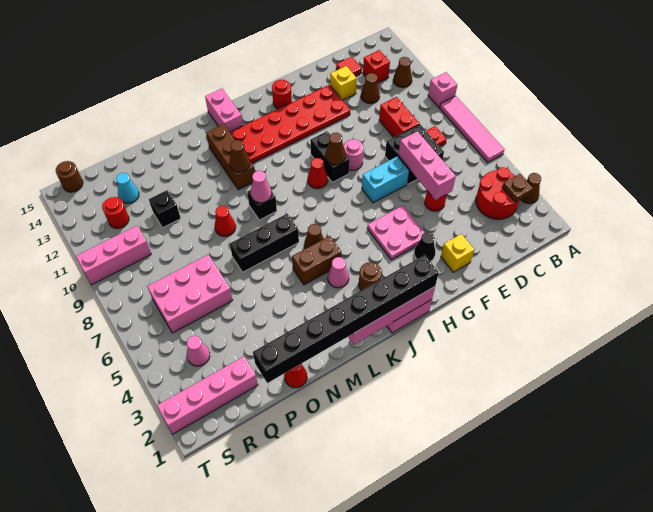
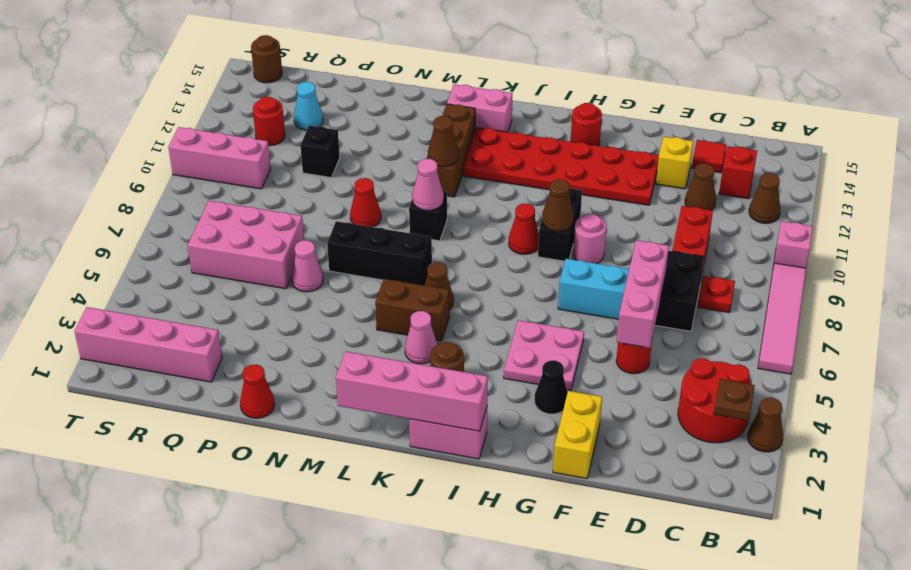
yellow 1x1 brick [441,234,474,272] -> yellow 1x2 brick [553,391,602,479]
black 1x8 brick [253,255,439,383] -> none
pink 1x2 brick [205,89,243,132] -> pink 1x2 brick turned to [447,84,513,132]
pink 1x1 cone [187,336,210,366] -> pink 1x1 cone moved to [291,240,323,292]

